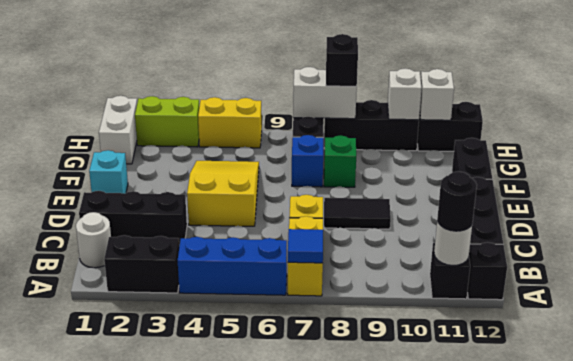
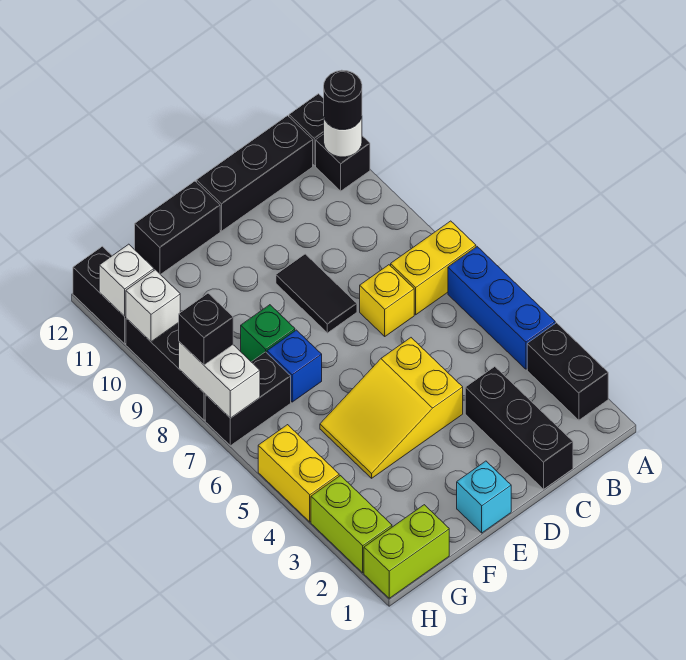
blue 1x1 tile [288,229,323,263] -> none
white 1x1 round brick [76,212,111,268] -> none
white 1x2 brick [99,96,137,164] -> lime 1x2 brick [364,505,449,598]

